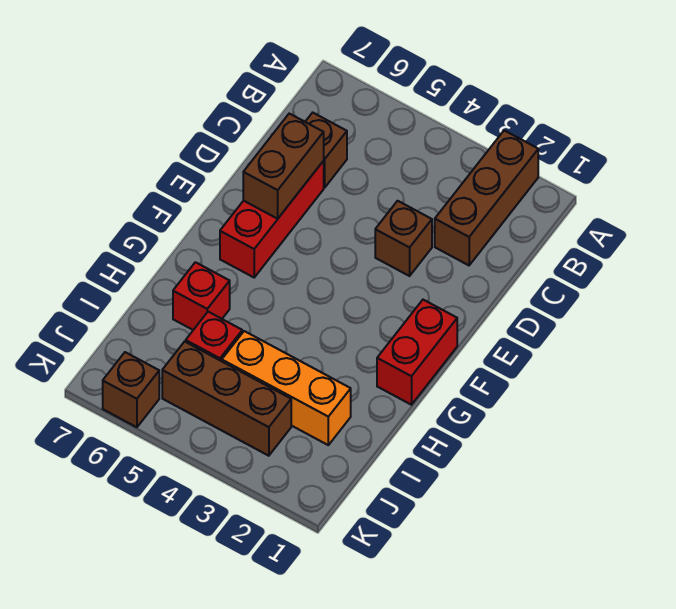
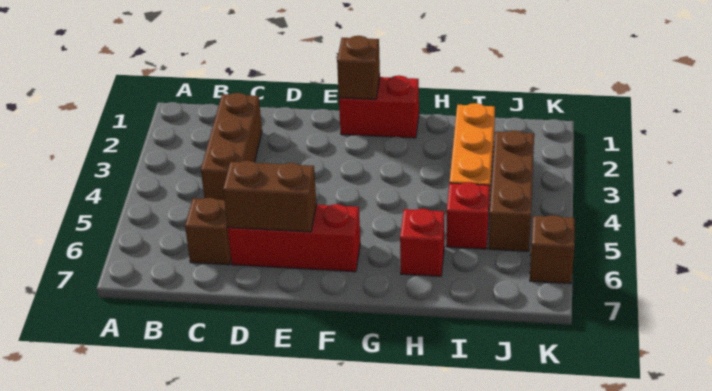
brown 1x3 brick [435,130,538,265] -> brown 1x3 brick turned to [201,93,262,200]
brown 1x1 brick [375,201,432,276] -> brown 1x1 brick moved to [337,36,380,99]

